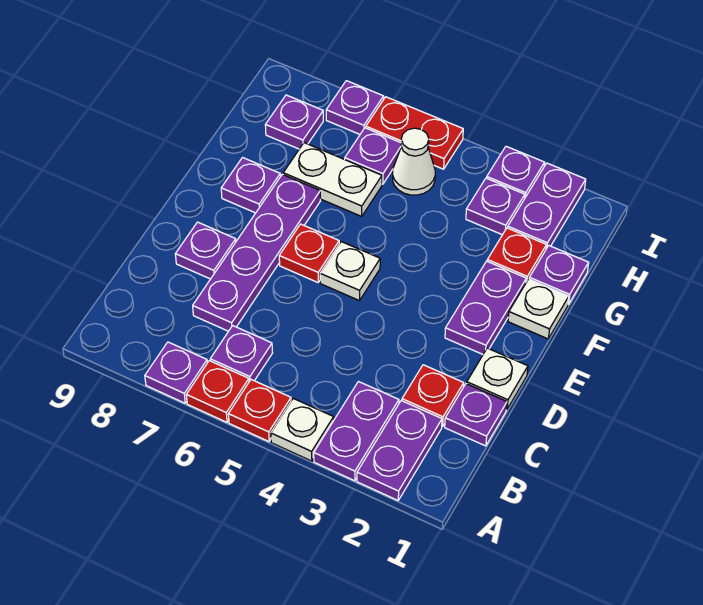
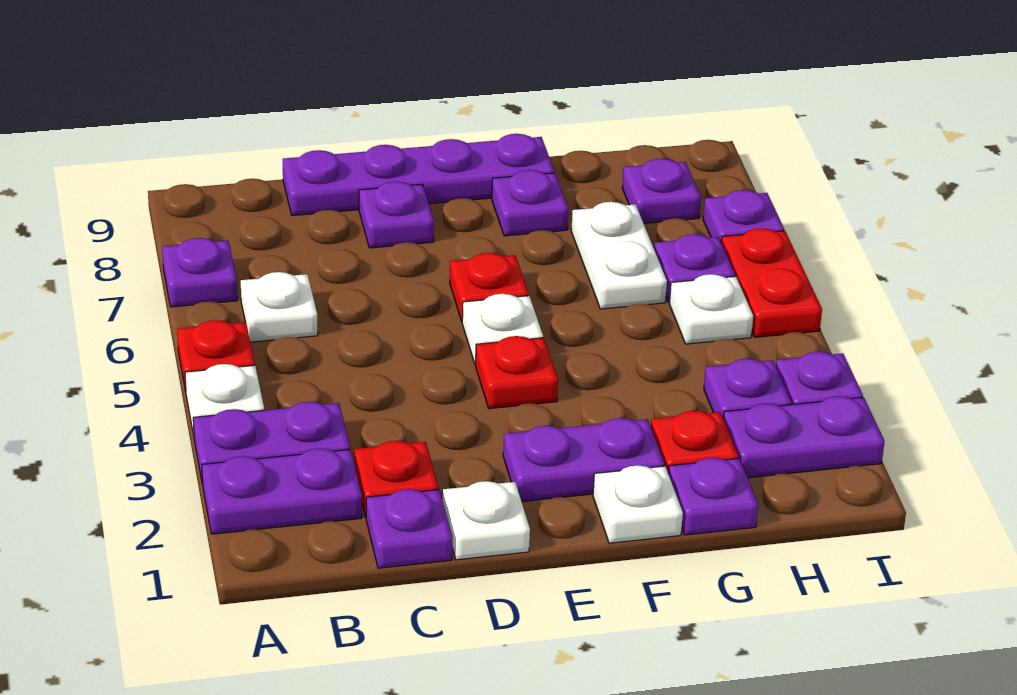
red 1x1 plate [186,361,249,422] -> red 1x1 plate moved to [476,336,558,409]
purple 1x1 plate [210,326,272,381] -> white 1x1 plate [241,272,318,342]
purple 1x4 plate [193,174,320,331] -> purple 1x4 plate moved to [283,134,554,216]
white 1x1 cone [393,128,435,195] -> white 1x1 plate [669,274,753,344]

